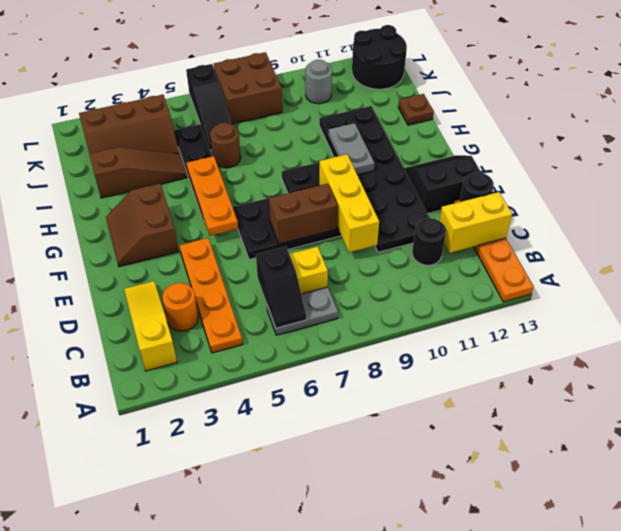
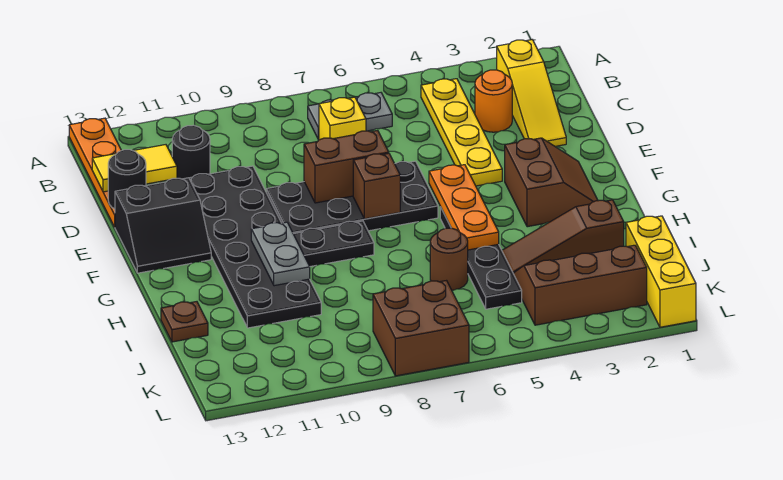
orange 1x4 plate [179,238,242,353] -> yellow 1x4 plate [421,79,502,186]
black 1x2 slope [256,247,306,328] -> none
yellow 1x2 brick [439,192,512,253] -> yellow 1x2 tile [92,145,177,192]
yellow 1x3 brick [319,154,379,252] -> yellow 1x3 brick moved to [626,216,696,327]
none -> brown 1x1 brick [353,153,400,219]
black 1x3 slope [186,64,231,150] -> none
grey 1x1 round brick [305,60,332,104] -> none
black 2x2 round brick [352,25,407,89] -> none

